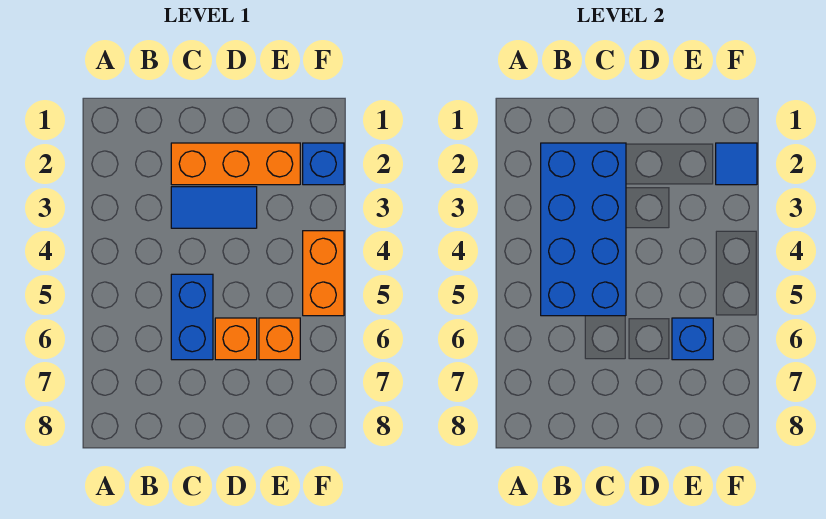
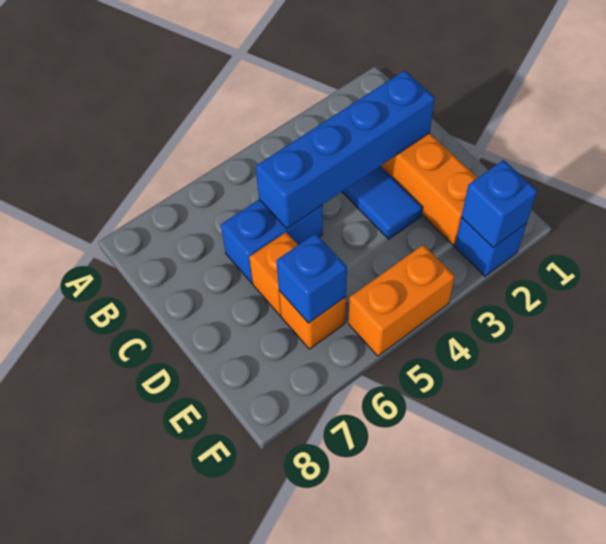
blue 2x4 brick [541,143,626,316] -> blue 1x4 brick [256,70,435,228]
blue 1x1 tile [716,143,757,185] -> blue 1x1 brick [461,160,537,248]

